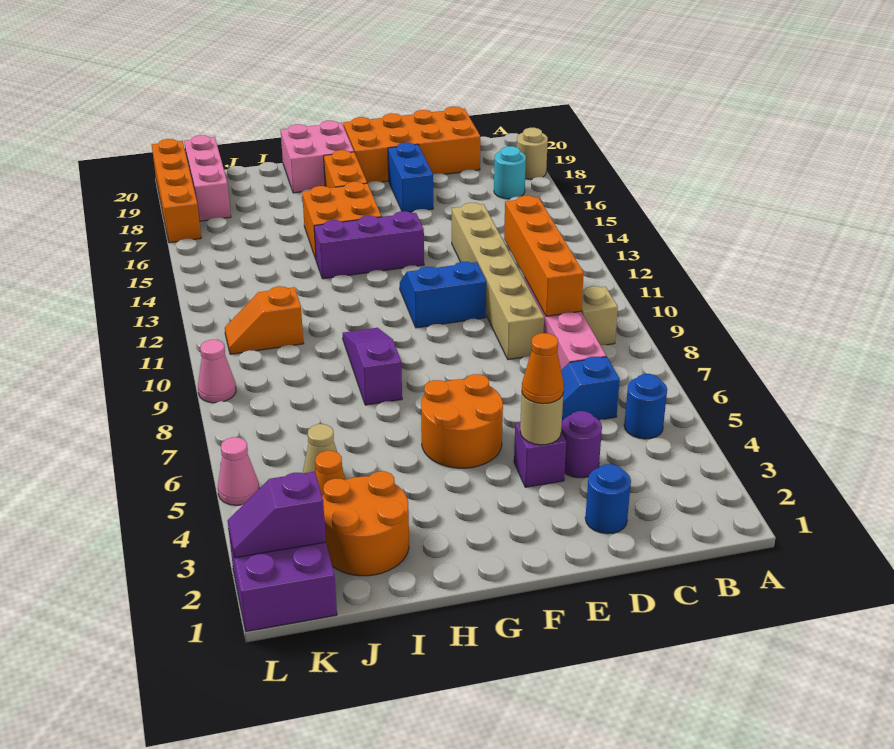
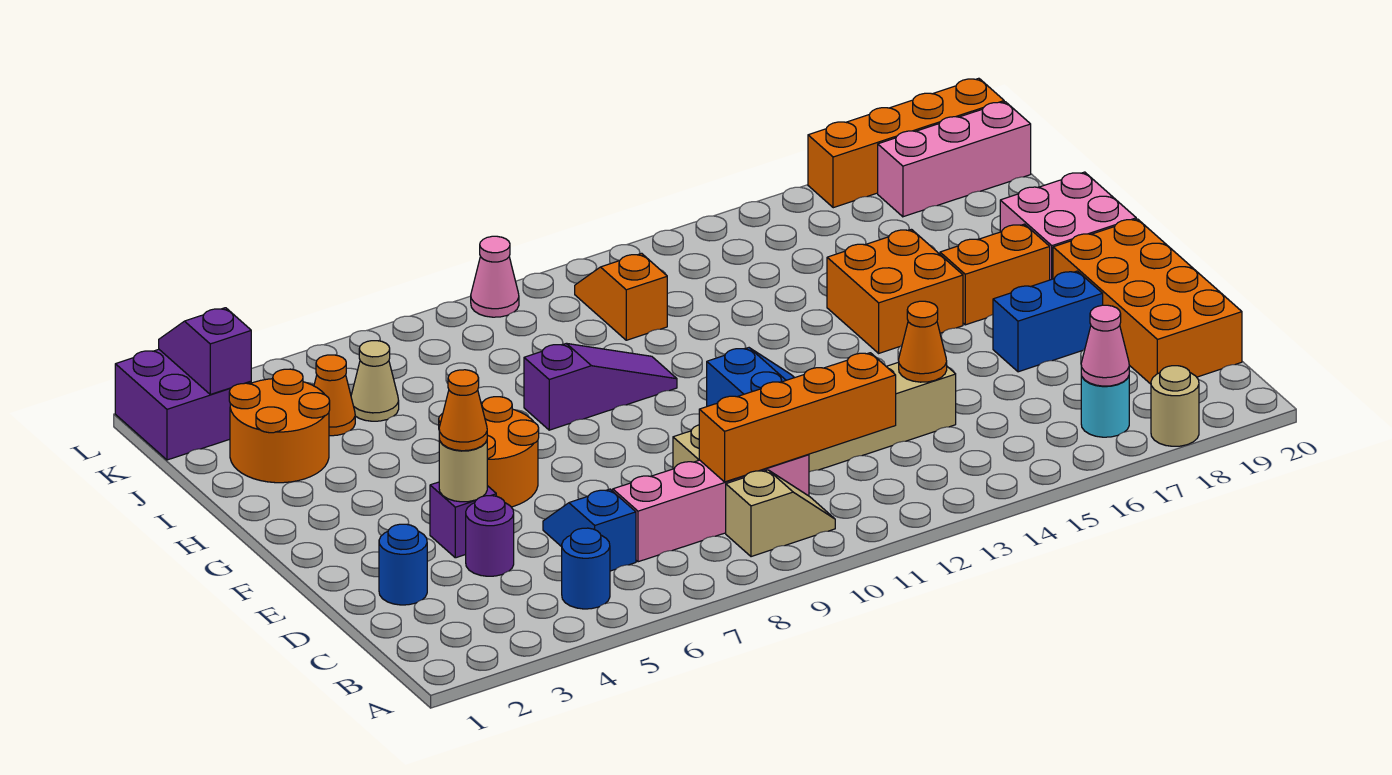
none -> orange 1x1 cone [899,301,947,382]
purple 1x3 brick [314,211,424,279] -> none
pink 1x1 cone [218,437,259,505] -> pink 1x1 cone moved to [1081,305,1129,386]

